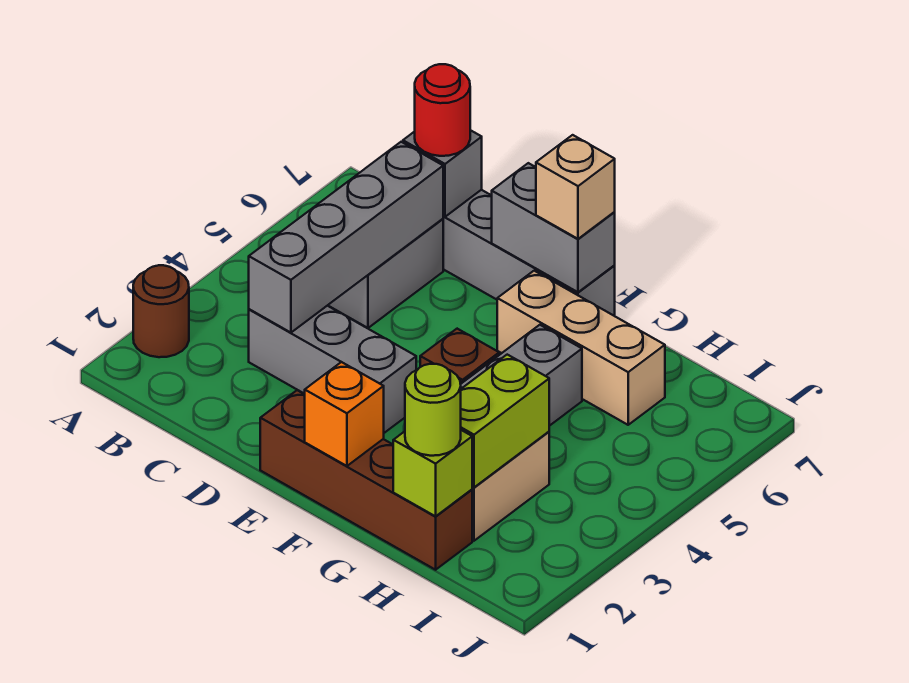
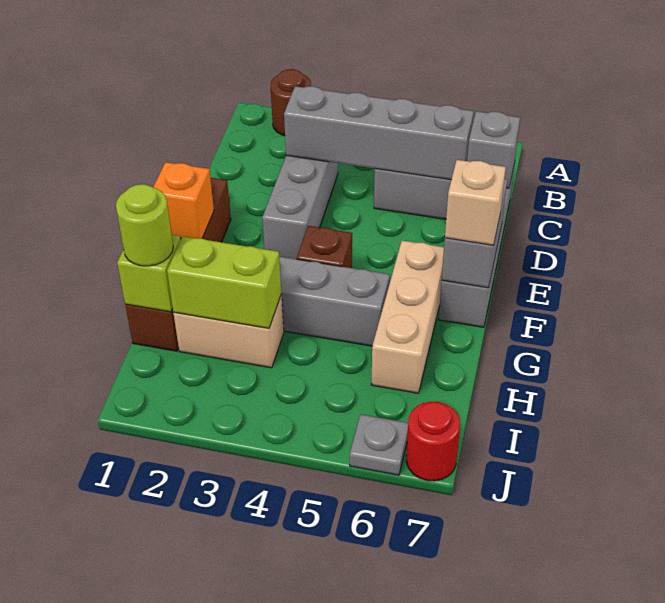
red 1x1 round brick [415,64,470,156] -> red 1x1 round brick moved to [406,401,460,481]
none -> grey 1x1 plate [350,415,408,475]

